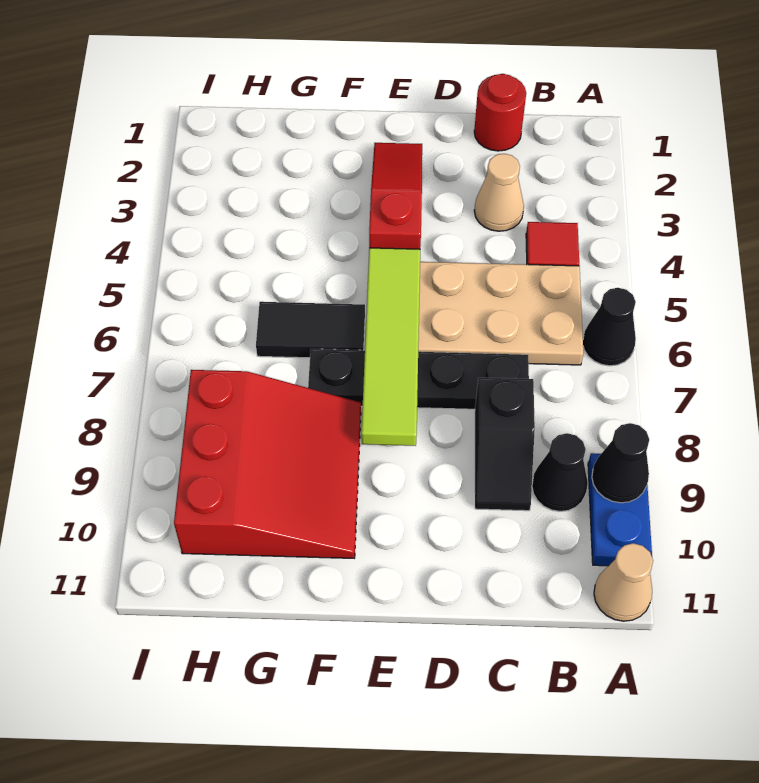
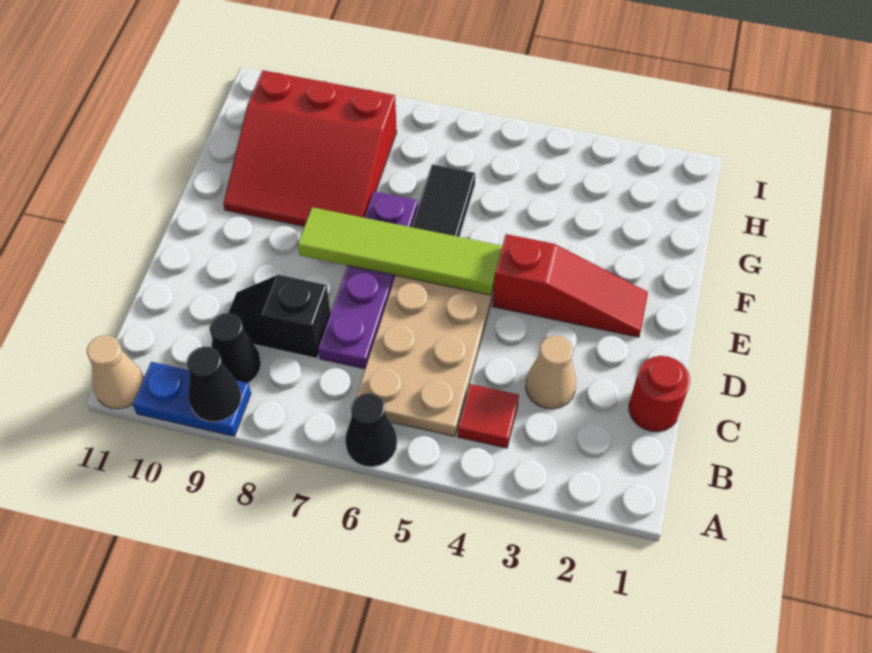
black 1x4 plate [308,349,529,409] -> purple 1x4 plate [318,192,418,369]

